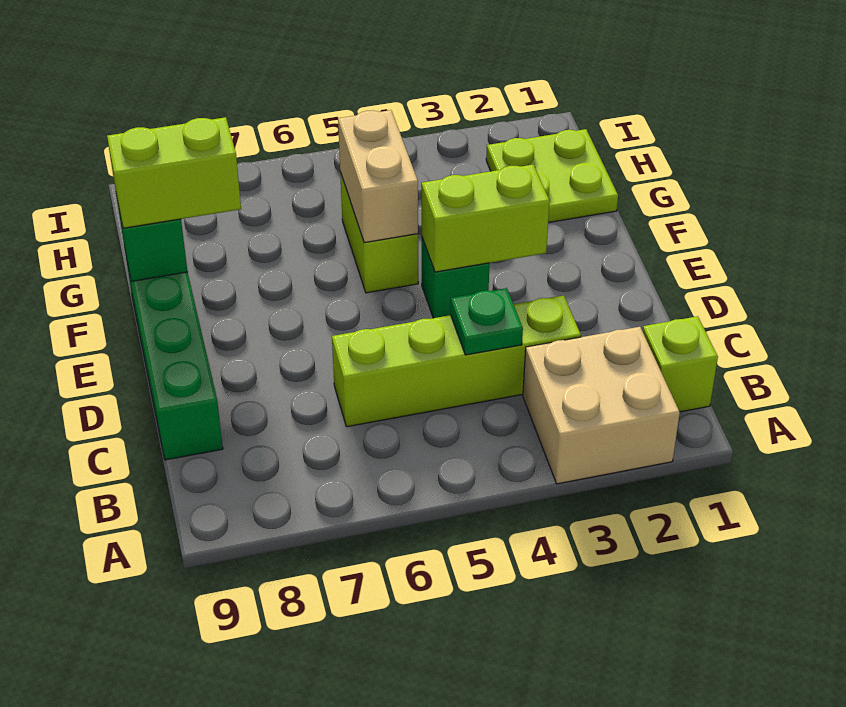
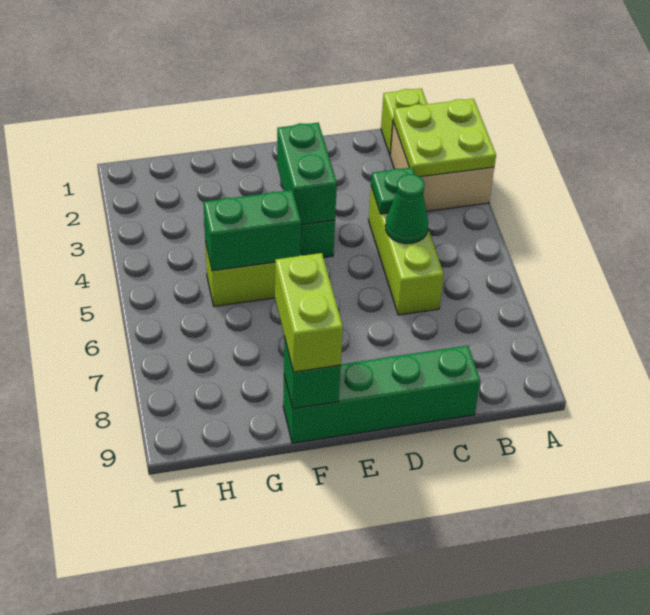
lime 1x4 brick [332,296,581,427] -> lime 1x3 brick [369,186,444,315]
none -> green 1x1 cone [385,174,428,244]
lime 1x2 brick [421,165,550,272] -> green 1x2 brick [277,123,337,225]
tan 1x2 brick [338,110,418,243] -> green 1x2 brick [204,190,301,271]
lime 2x2 plate [486,129,618,223] -> lime 2x2 plate moved to [393,99,496,177]

